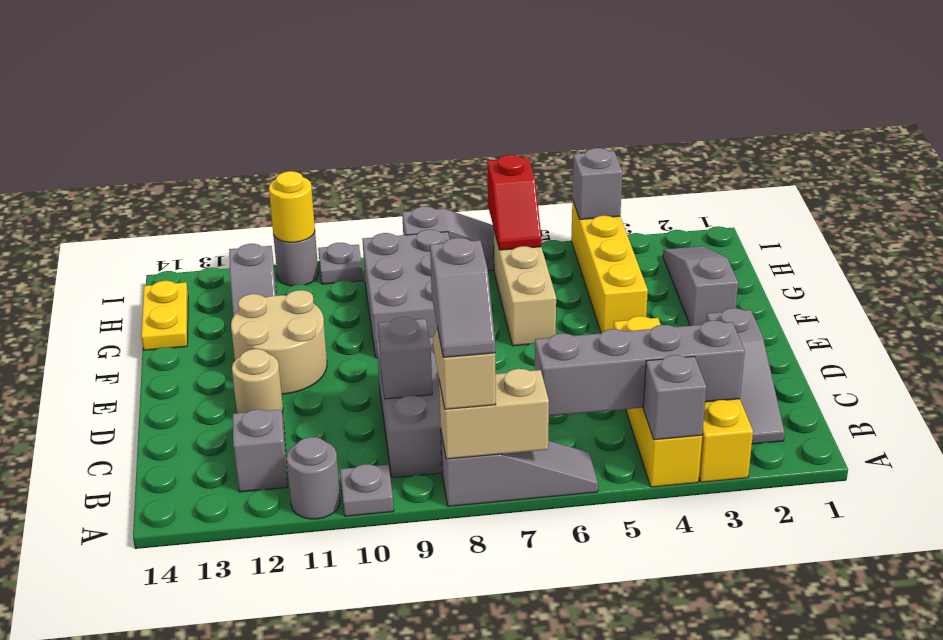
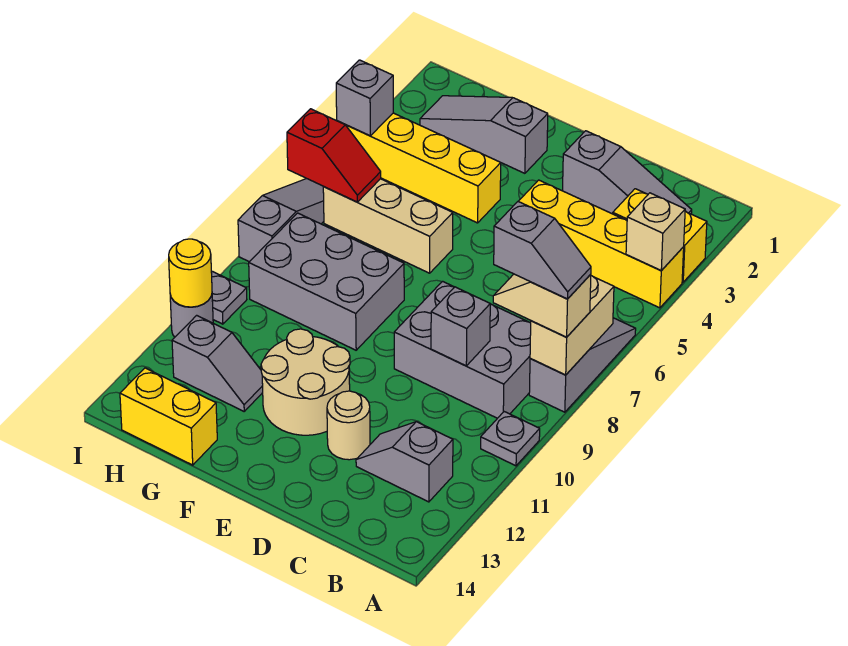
grey 1x1 brick [643,355,706,440] -> tan 1x1 brick [626,193,685,271]
grey 1x1 round brick [287,437,340,519] -> none
grey 1x4 brick [535,321,745,416] -> none
yellow 1x2 plate [141,281,188,350] -> yellow 1x2 brick [120,368,217,465]

